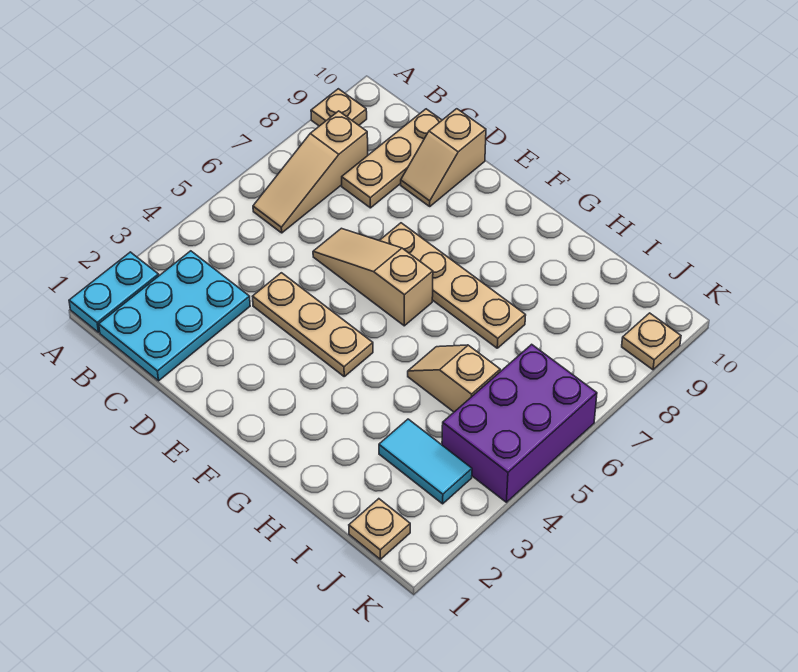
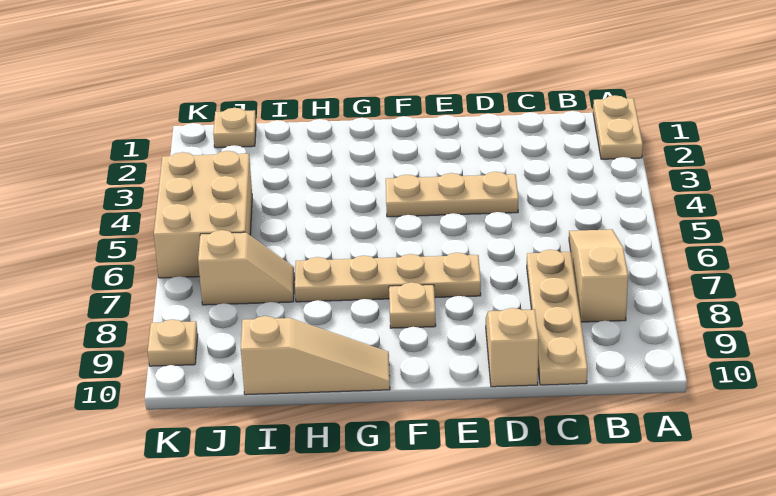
cyan 1x2 plate [69,252,159,332] -> tan 1x2 plate [593,95,643,159]
tan 1x1 plate [311,89,367,126] -> tan 1x1 plate moved to [389,282,436,328]
cyan 2x3 plate [99,251,250,381] -> none
tan 1x3 plate [342,109,442,208] -> tan 1x4 plate [527,250,587,385]
tan 1x3 slope [313,228,433,326] -> tan 1x3 slope moved to [241,316,390,395]
tan 1x2 slope [408,345,500,412] -> tan 1x2 slope moved to [198,230,294,305]
cyan 1x2 tile [379,419,472,504] -> none
purple 2x3 brick [442,344,597,502] -> tan 2x3 brick [154,151,252,278]

